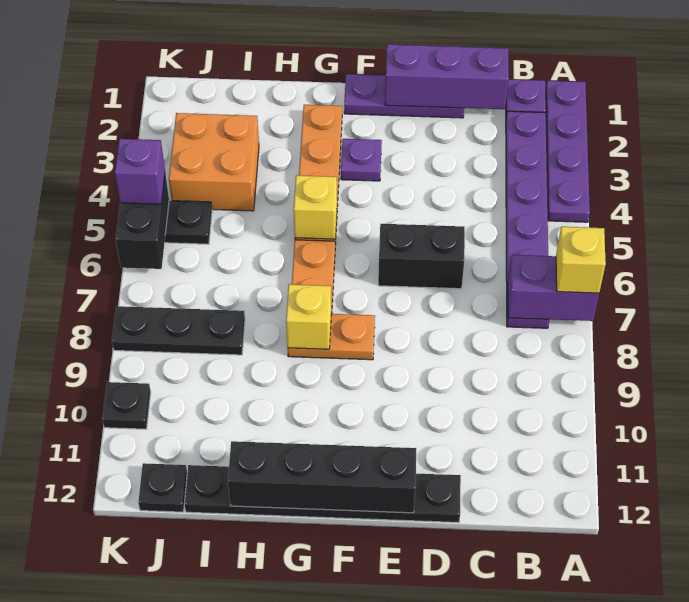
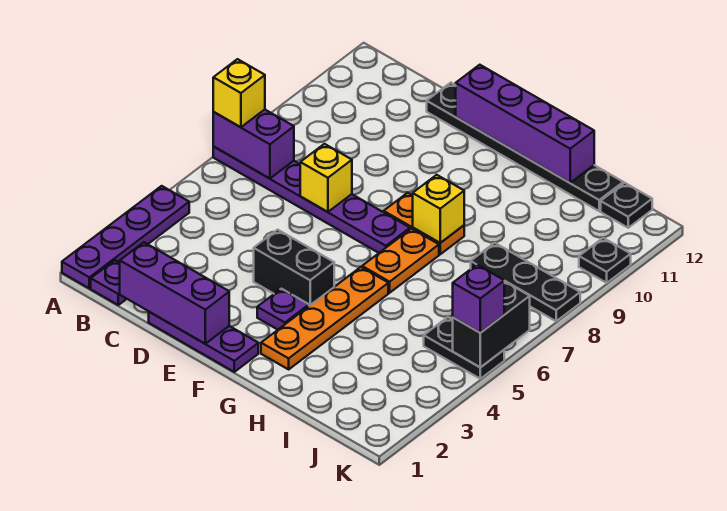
purple 1x6 plate [506,111,549,328] -> purple 1x6 plate turned to [213,147,410,253]
black 1x2 brick [378,224,465,289] -> black 1x2 brick moved to [254,230,334,306]
black 1x4 brick [228,441,416,513] -> purple 1x4 brick [456,65,594,183]
yellow 1x1 brick [294,175,337,239] -> yellow 1x1 brick moved to [300,144,352,212]
orange 2x2 brick [169,113,259,211] -> none

